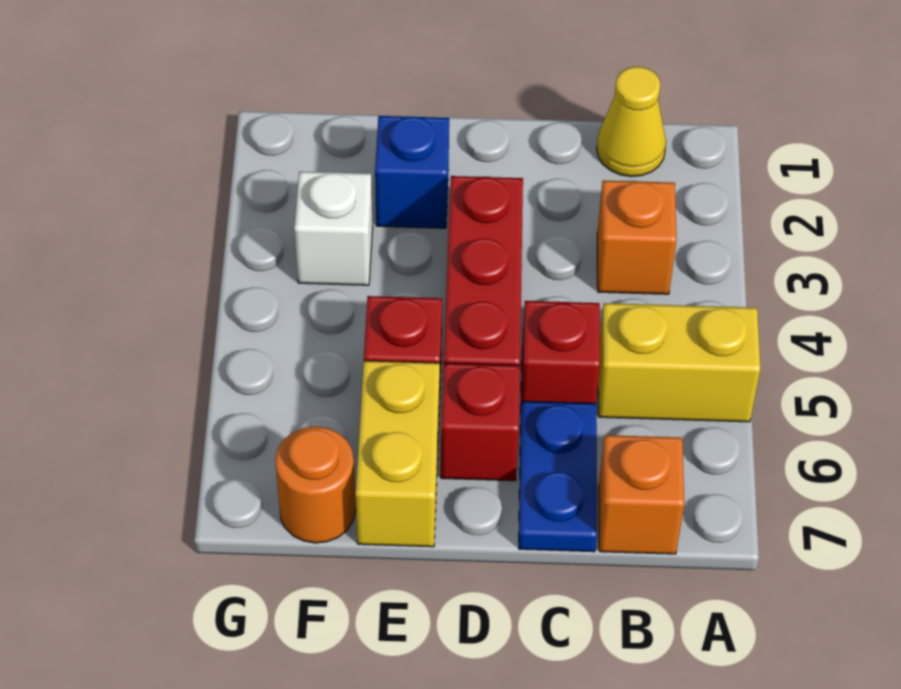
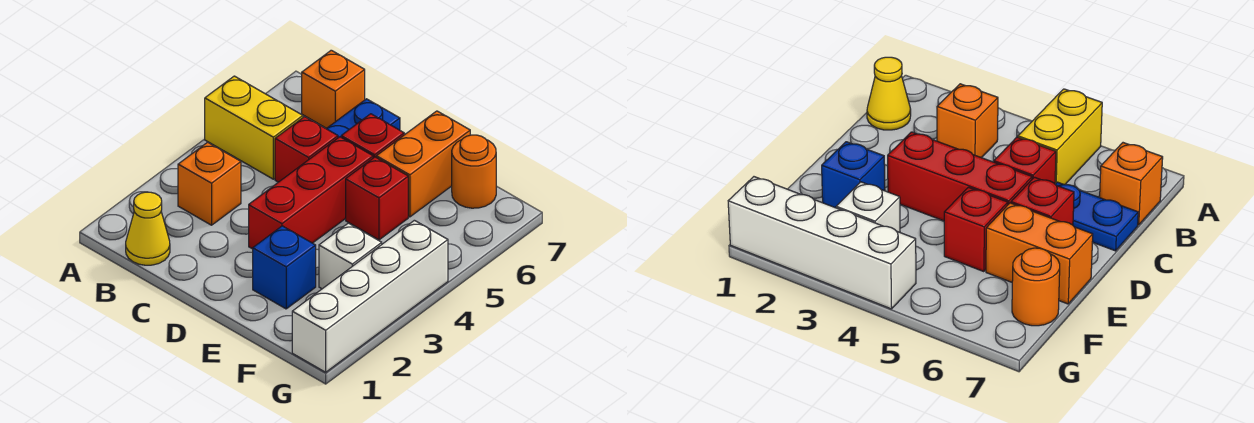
yellow 1x2 brick [356,361,440,547] -> orange 1x2 brick [376,111,470,217]
none -> white 1x4 brick [292,220,448,372]

